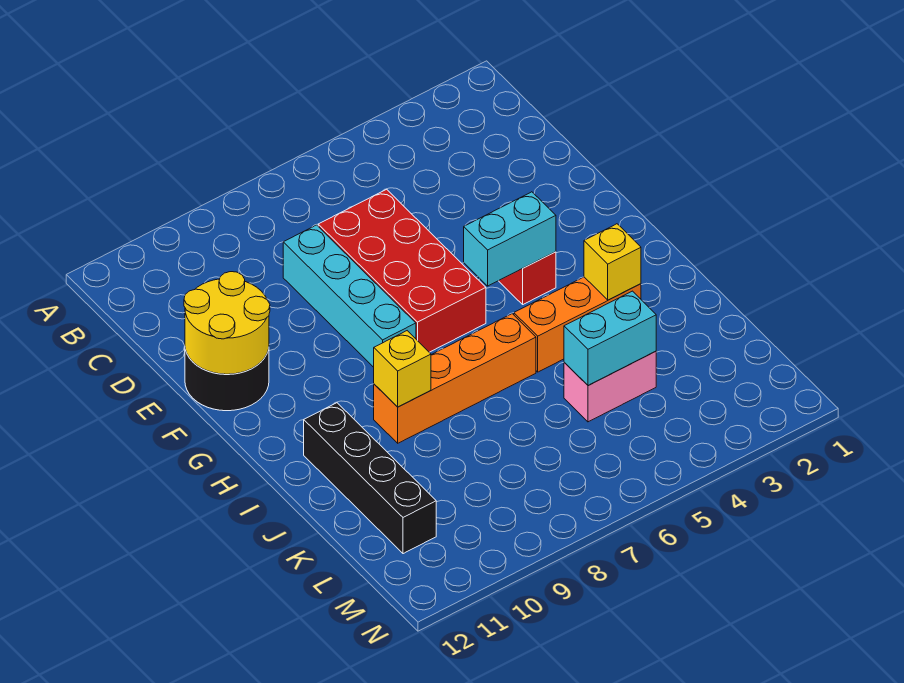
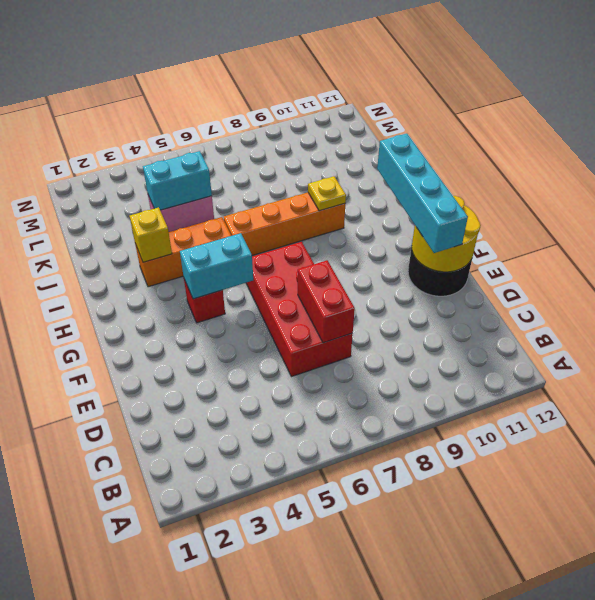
none -> red 1x2 brick [298,260,355,343]
cyan 1x4 brick [283,225,416,367] -> cyan 1x4 brick moved to [377,134,468,253]
yellow 1x1 brick [374,331,431,407] -> yellow 1x1 plate [308,176,346,211]
black 1x4 brick [304,403,436,554] -> none

